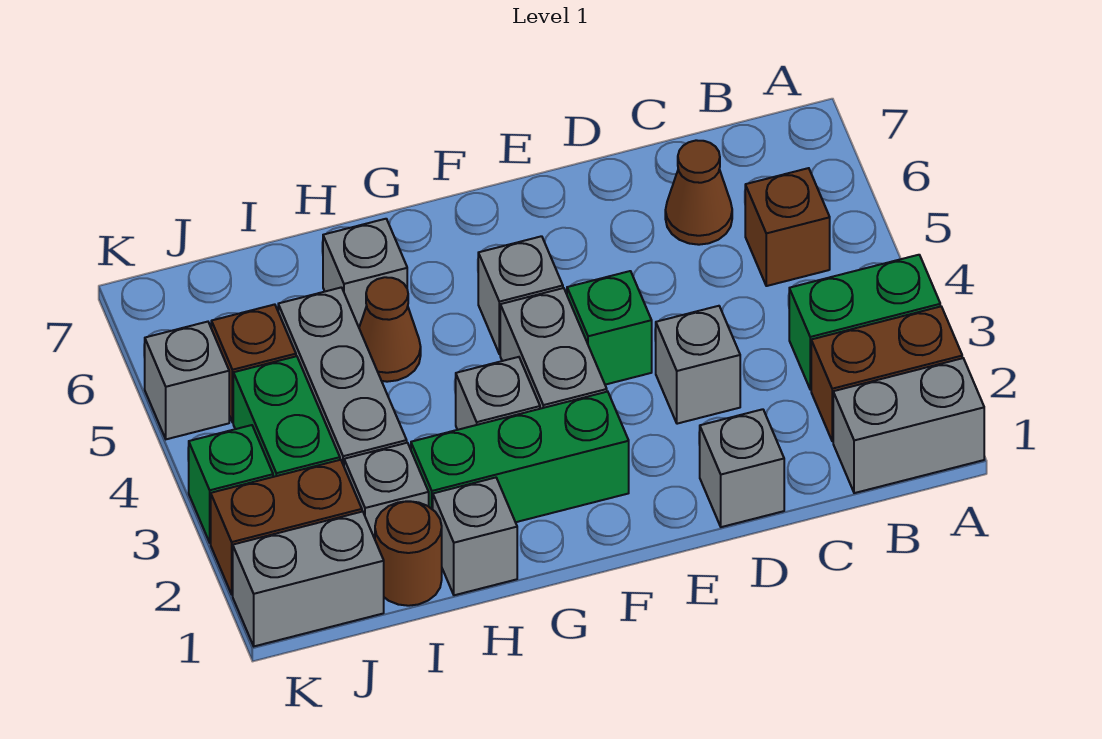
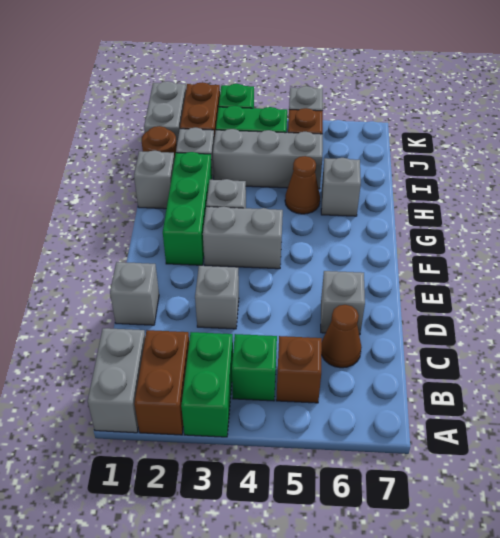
green 1x1 brick [567,271,652,385] -> green 1x1 brick moved to [232,334,277,401]
grey 1x1 brick [478,236,563,354] -> grey 1x1 brick moved to [321,271,365,335]

